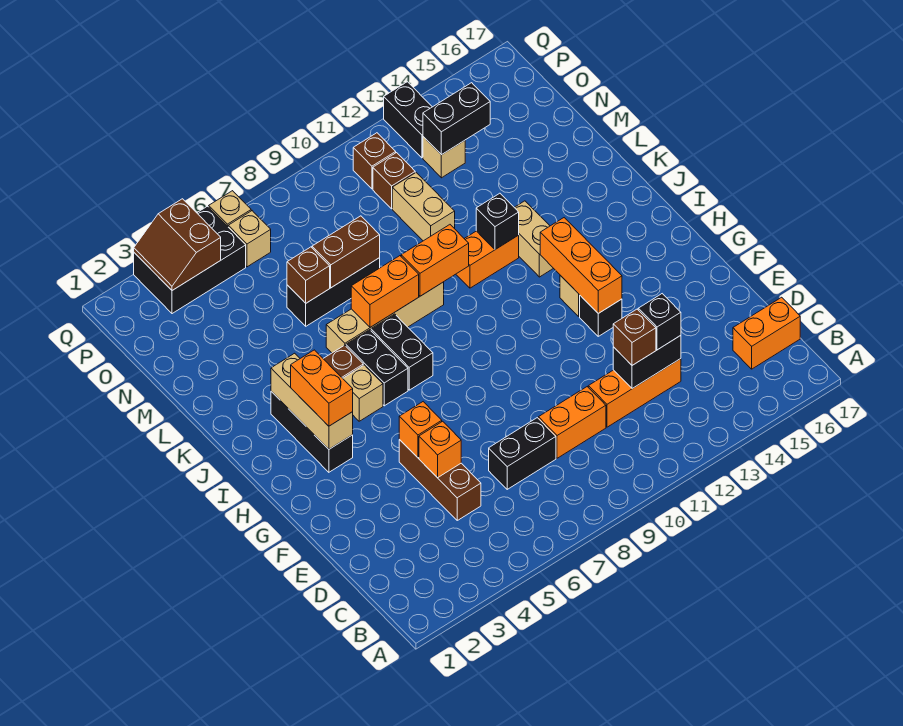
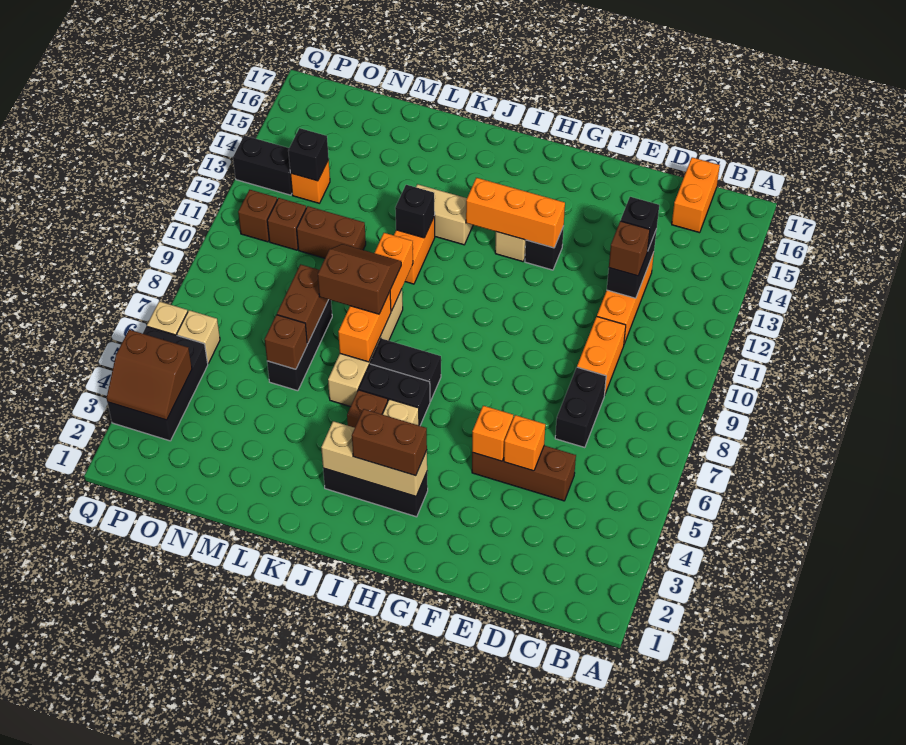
orange 1x2 brick [291,350,353,426] -> brown 1x2 brick [352,409,427,476]
none -> brown 2x2 slope [318,244,401,314]
tan 1x2 brick [392,173,455,241] -> brown 1x2 brick [297,206,366,258]
tan 1x1 brick [423,137,465,178] -> orange 1x1 brick [290,160,330,203]
black 1x2 brick [423,83,490,155] -> black 1x1 brick [288,128,329,181]

